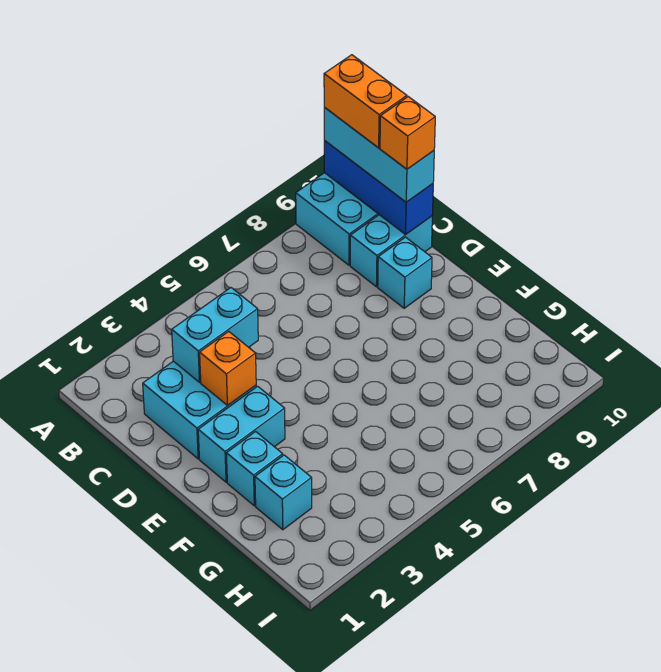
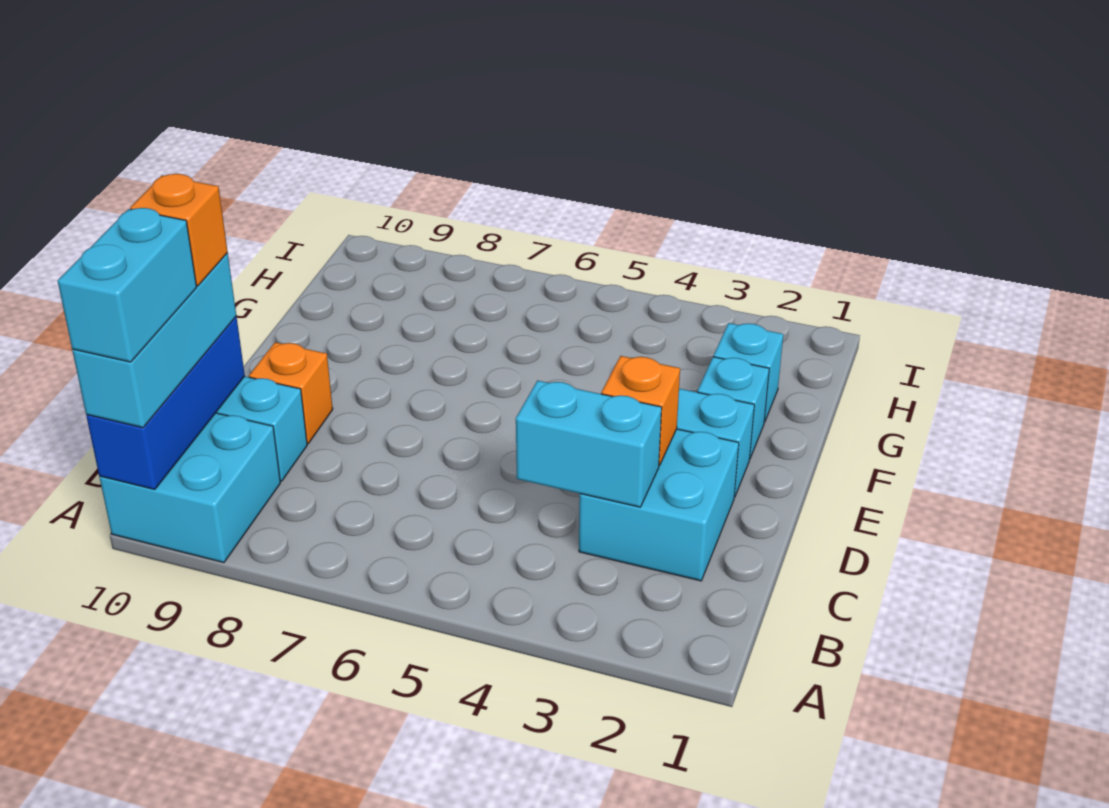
orange 1x2 brick [324,55,407,148] -> cyan 1x2 brick [58,208,197,362]
cyan 1x1 brick [378,237,432,308] -> orange 1x1 brick [249,342,333,443]

